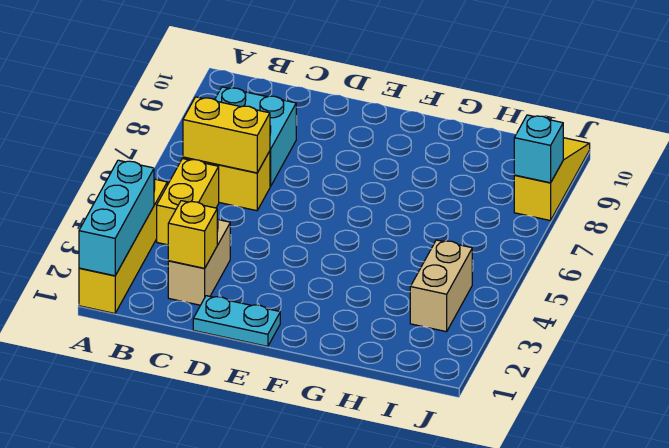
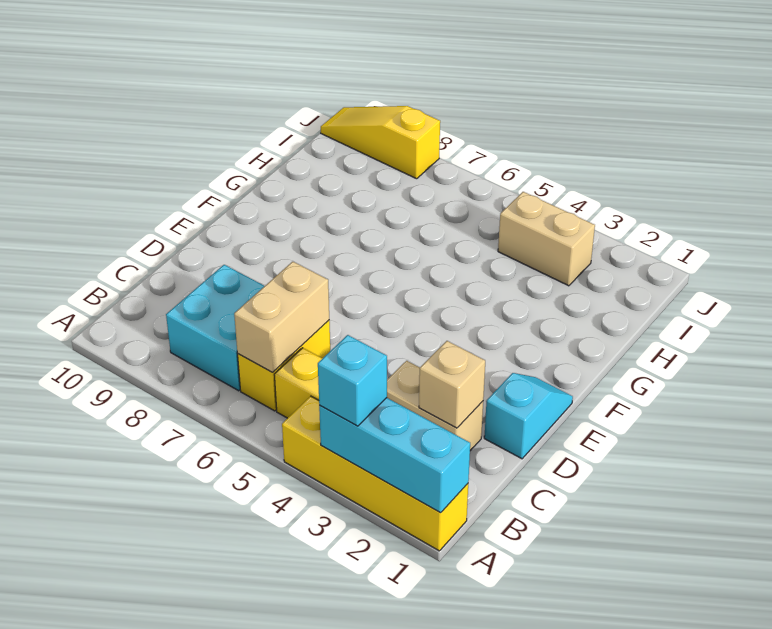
yellow 1x2 brick [183,97,270,173] -> tan 1x2 brick [234,262,329,372]
yellow 1x1 brick [168,201,217,268] -> tan 1x1 brick [419,341,485,428]
cyan 1x2 plate [193,296,280,346] -> cyan 1x2 slope [484,373,573,459]
cyan 1x1 brick [514,115,563,183] -> cyan 1x1 brick moved to [318,335,387,426]

